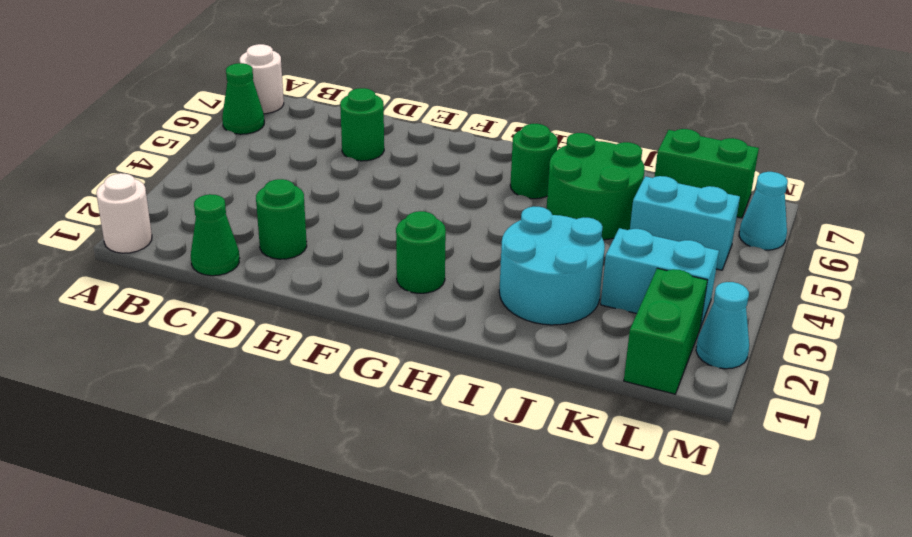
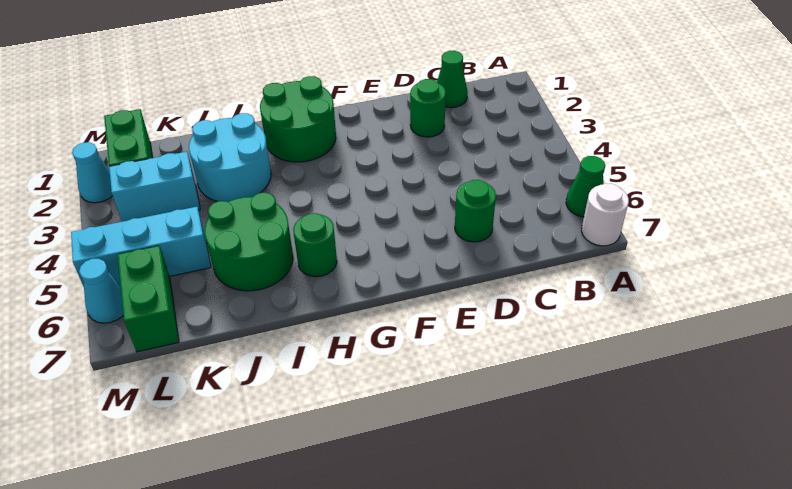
white 1x1 round brick [96,173,152,253] -> none
green 1x1 round brick [396,211,446,293] -> green 2x2 round brick [260,76,336,162]
cyan 1x2 brick [630,176,740,270] -> cyan 1x3 brick [71,207,211,287]
green 1x2 brick [655,129,759,218] -> green 1x2 brick turned to [118,246,179,352]

